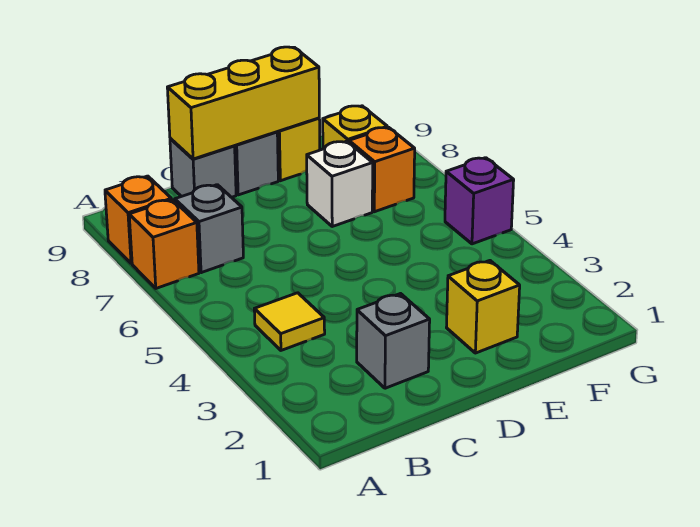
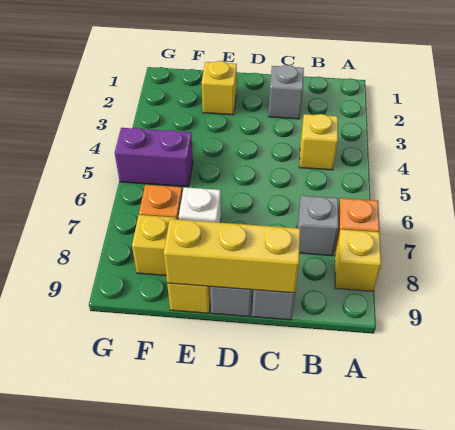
orange 1x1 brick [105,176,171,264] -> yellow 1x1 brick [335,229,381,291]
yellow 1x1 tile [254,293,325,350] -> yellow 1x1 brick [299,114,338,170]
purple 1x1 brick [445,158,514,244] -> purple 1x2 brick [115,128,193,187]

